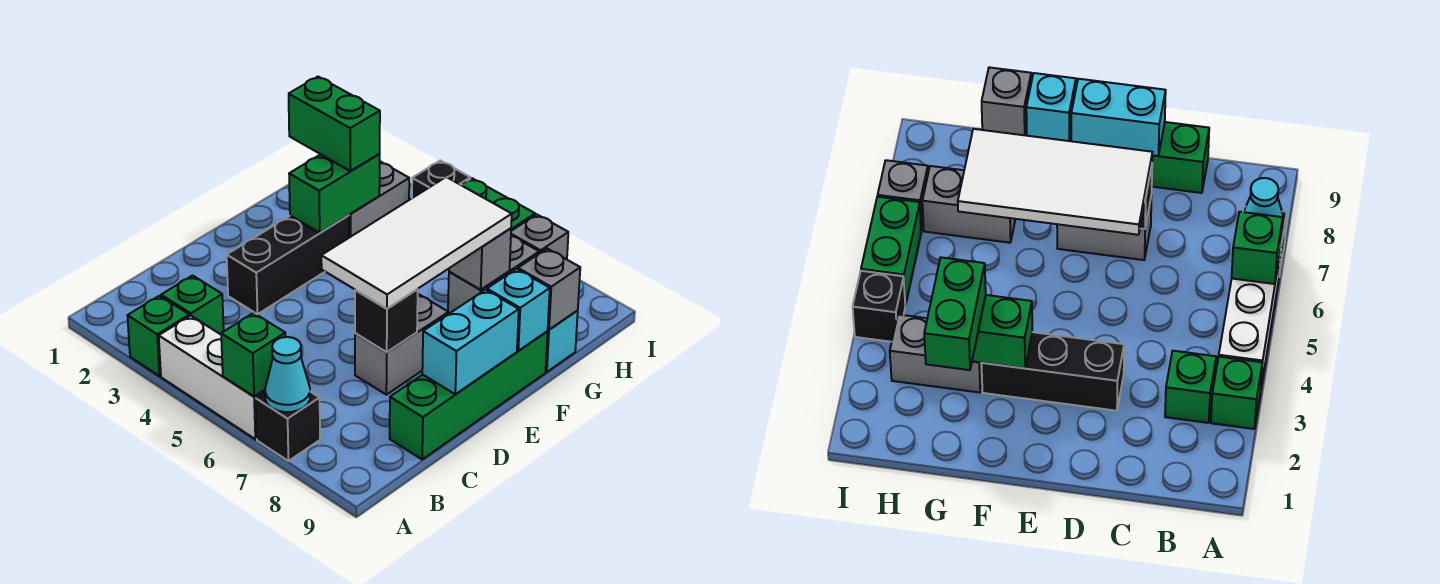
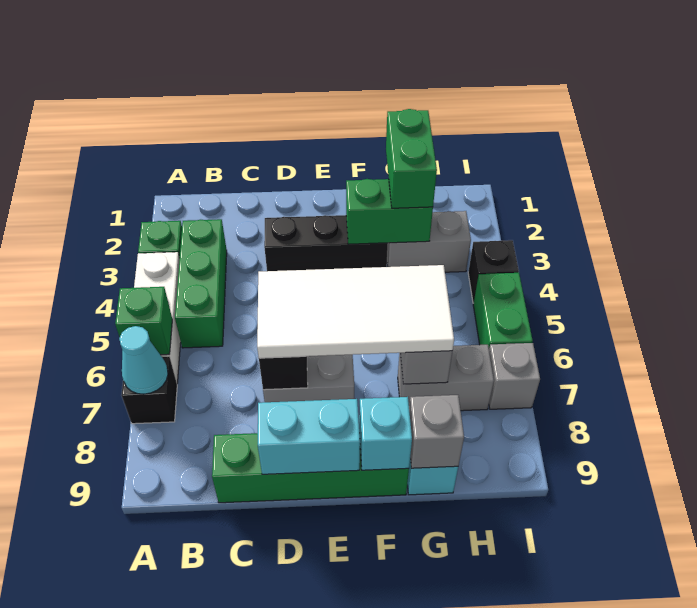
green 1x1 brick [161,276,224,334] -> green 1x3 brick [175,219,227,348]

